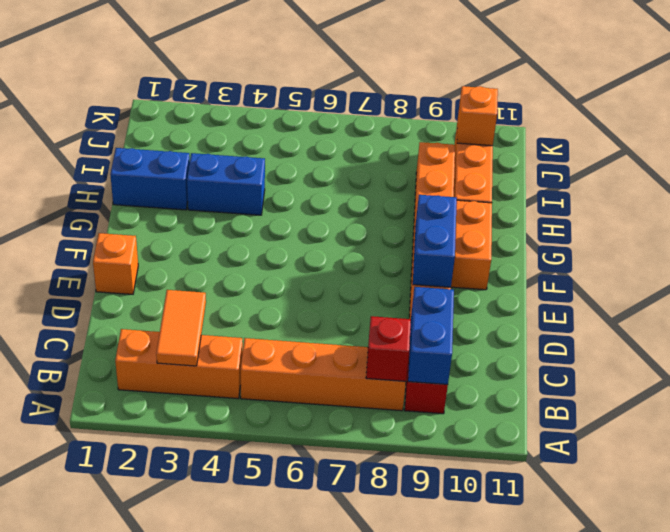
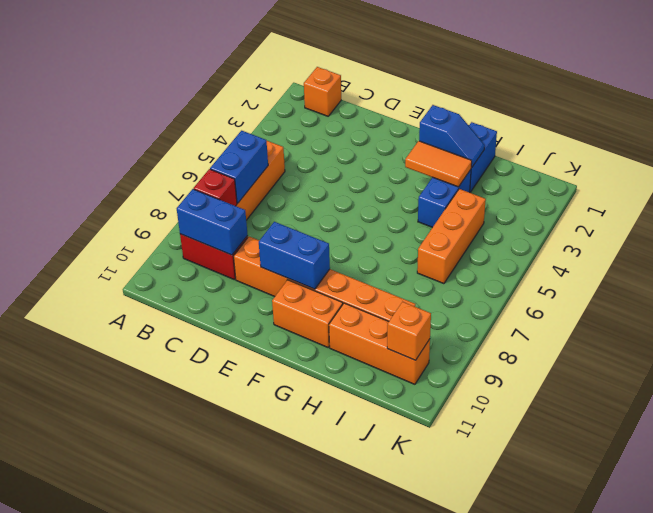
orange 1x3 brick [115,329,243,399] -> orange 1x3 brick moved to [417,189,486,284]
orange 1x2 tile [156,290,206,366] -> orange 1x2 tile moved to [405,141,472,187]
none -> blue 1x2 brick [210,131,268,203]
orange 1x1 brick [93,233,138,294] -> orange 1x1 brick moved to [304,67,341,116]
none -> blue 1x2 slope [419,105,485,168]

